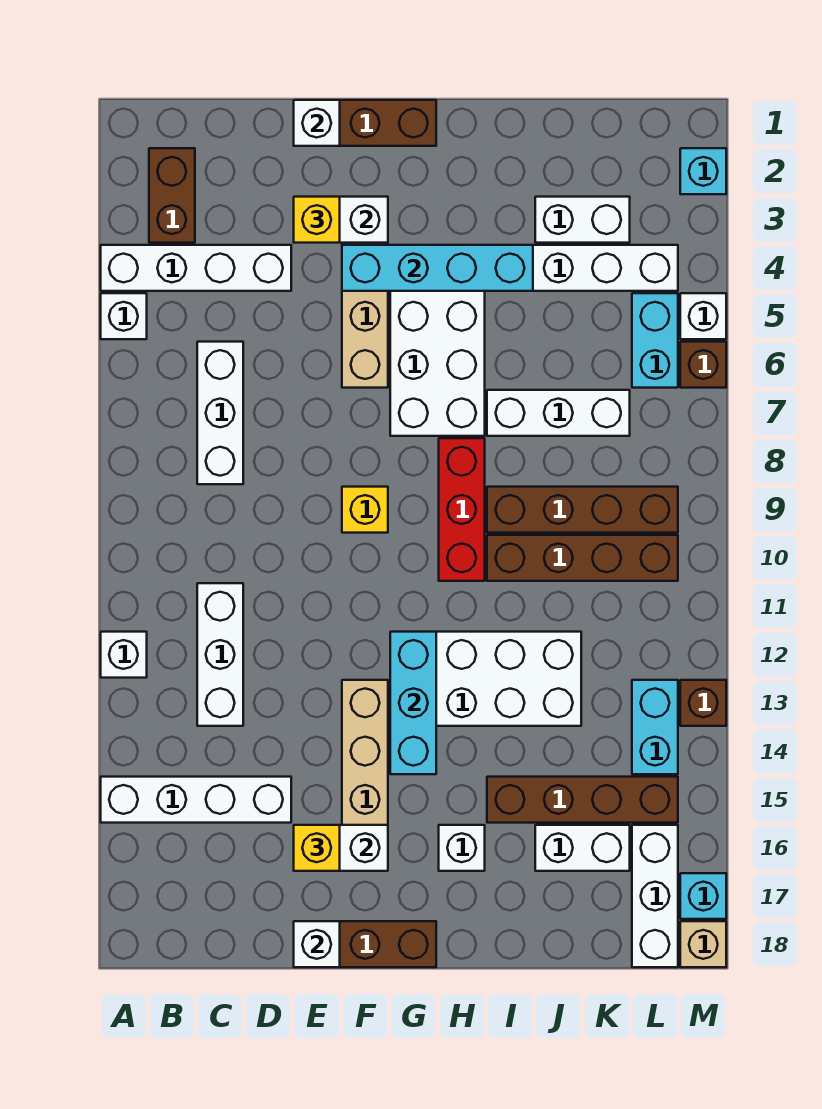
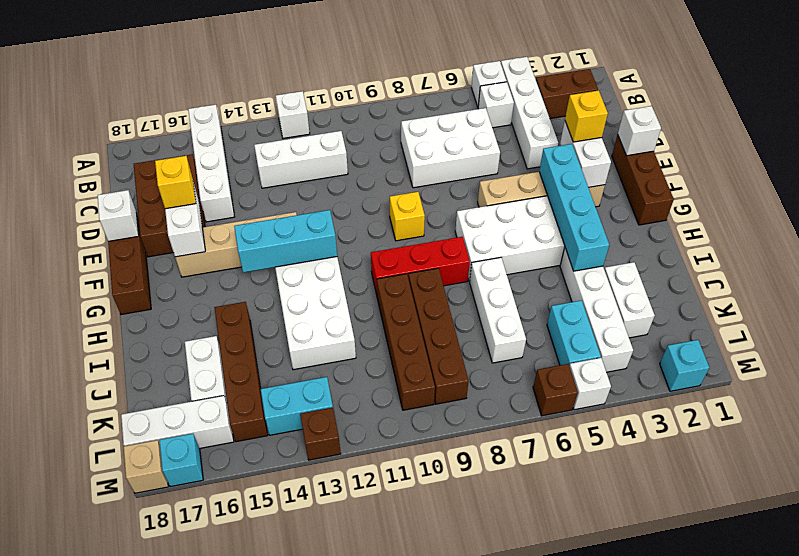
white 1x3 brick [197,342,243,484] -> white 2x3 brick [401,108,500,188]
none -> brown 2x3 brick [134,154,205,257]
white 1x1 brick [439,825,485,871] -> white 1x1 brick moved to [478,82,514,128]
cyan 1x2 brick [632,293,678,388] -> cyan 1x2 brick turned to [547,300,601,366]

